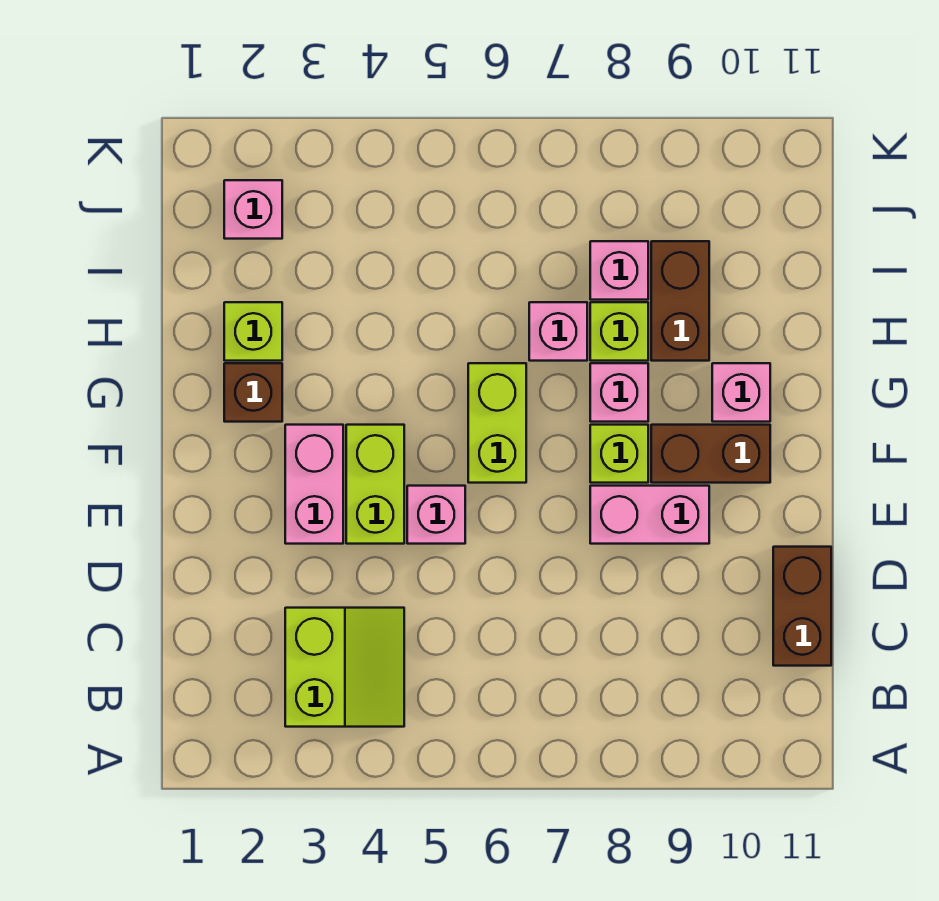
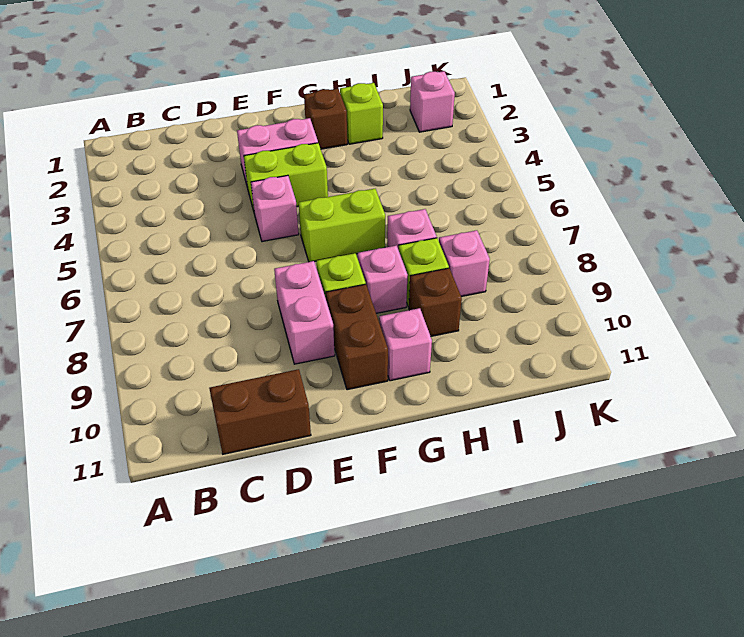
lime 2x2 slope [285,608,404,727] -> none
brown 1x2 brick [651,241,709,361] -> brown 1x1 brick [409,268,462,336]

